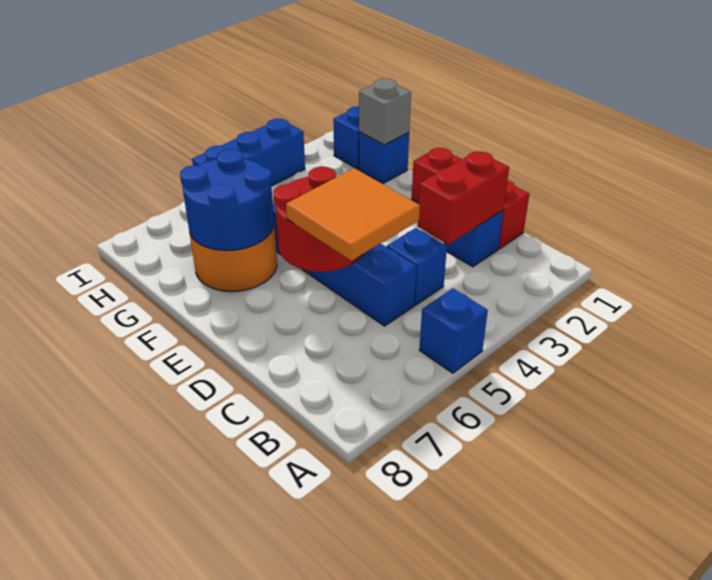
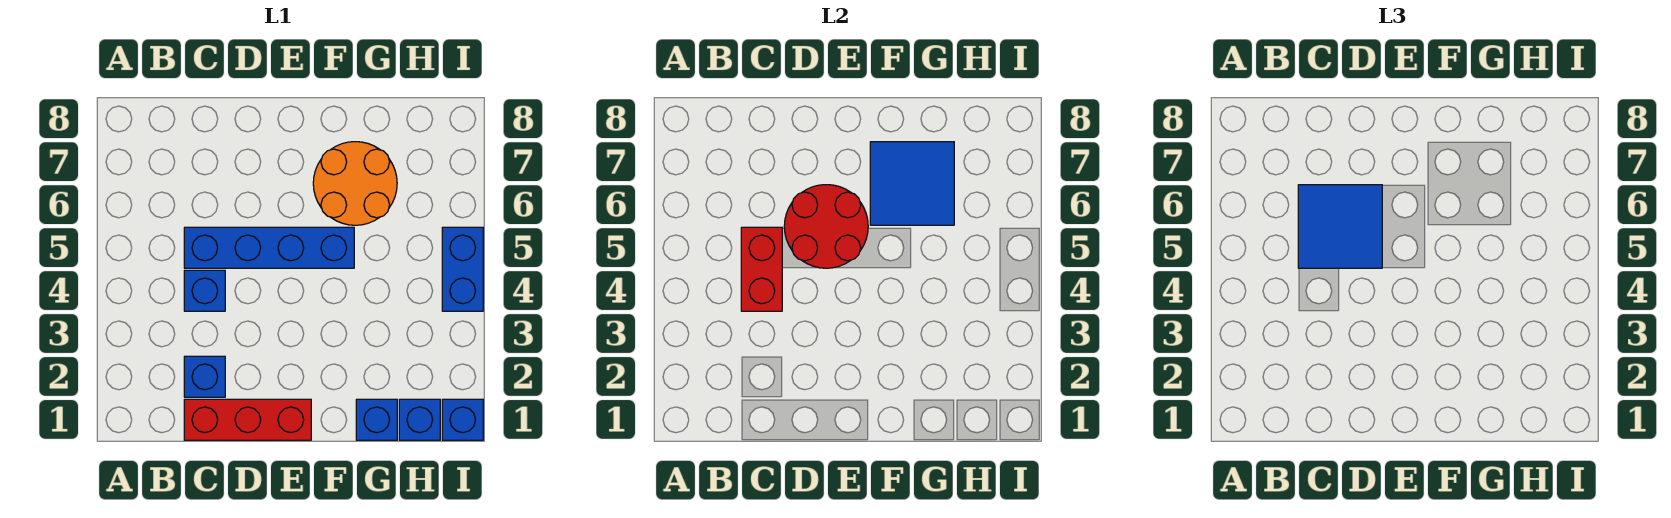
blue 1x1 brick [419,288,488,373] -> blue 1x1 brick moved to [442,399,483,440]
red 1x2 brick [417,151,509,245] -> red 1x2 brick moved to [741,227,782,311]
orange 2x2 tile [286,168,420,261] -> blue 2x2 tile [1298,185,1382,268]
blue 2x2 round brick [180,149,274,251] -> blue 2x2 tile [870,142,954,225]
grey 1x1 brick [359,78,411,145] -> none
blue 1x3 brick [192,119,305,186] -> blue 1x2 brick [442,227,483,311]

